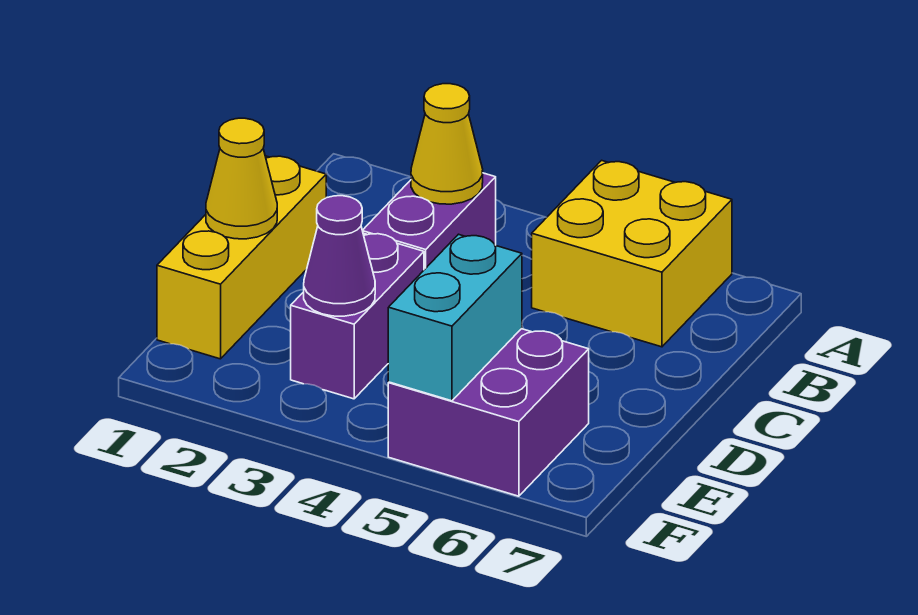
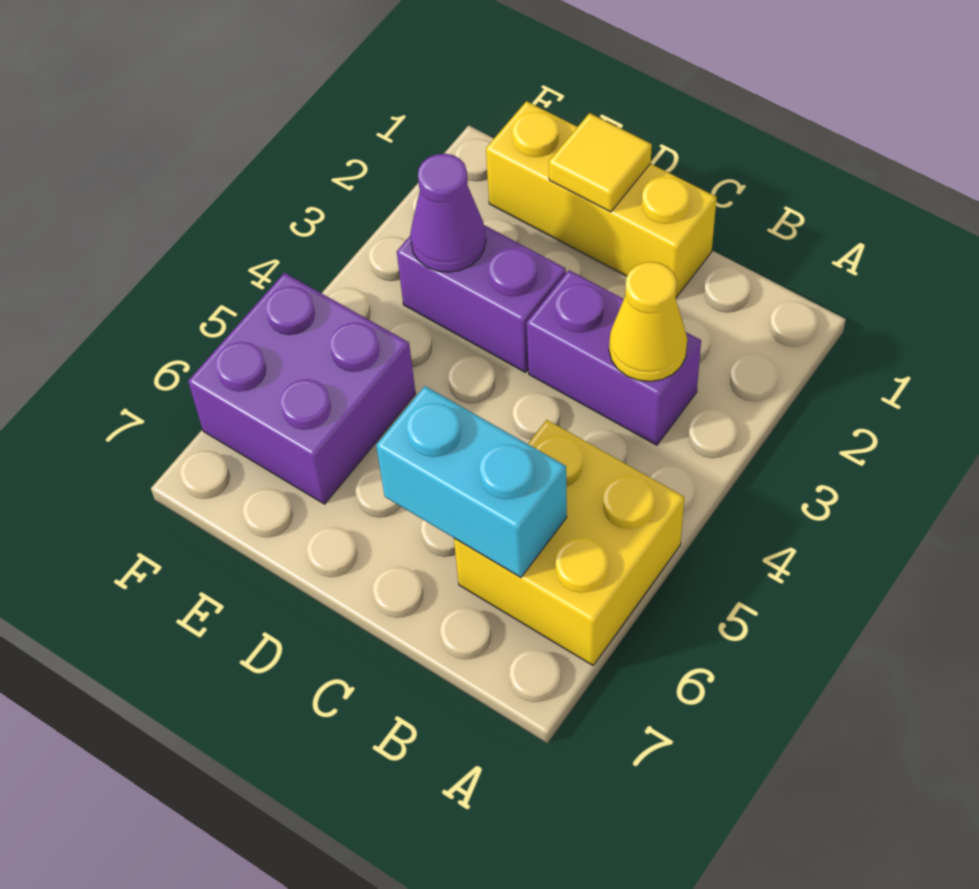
yellow 1x1 cone [206,118,277,239] -> yellow 1x1 tile [549,113,652,212]
cyan 1x2 brick [388,234,522,401] -> cyan 1x2 brick moved to [376,386,567,577]

